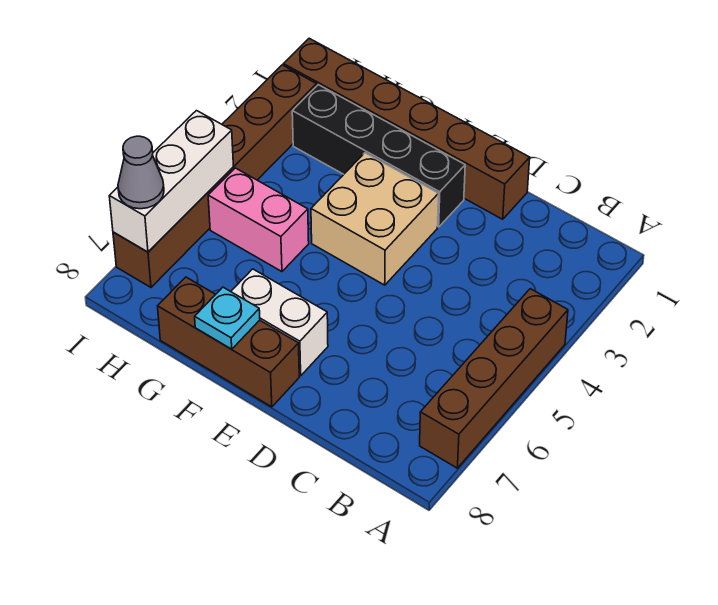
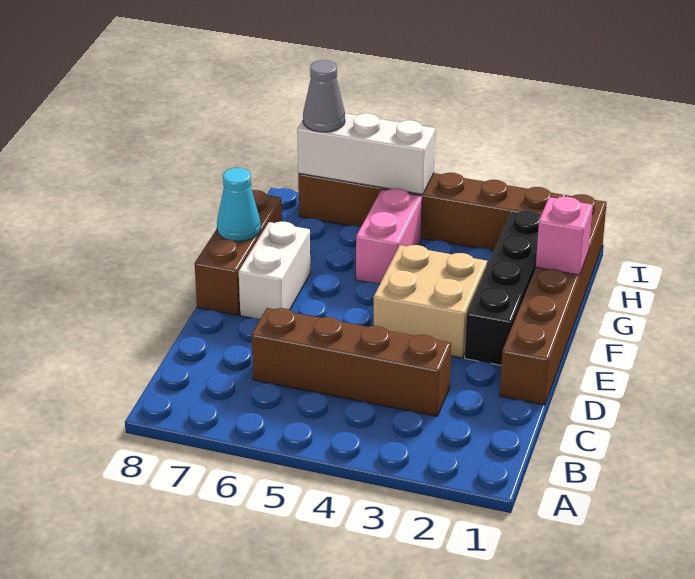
brown 1x4 brick [420,289,568,468] -> brown 1x4 brick moved to [251,308,451,416]
cyan 1x1 plate [195,287,260,349] -> cyan 1x1 cone [217,168,261,241]
none -> pink 1x1 brick [536,197,593,275]

